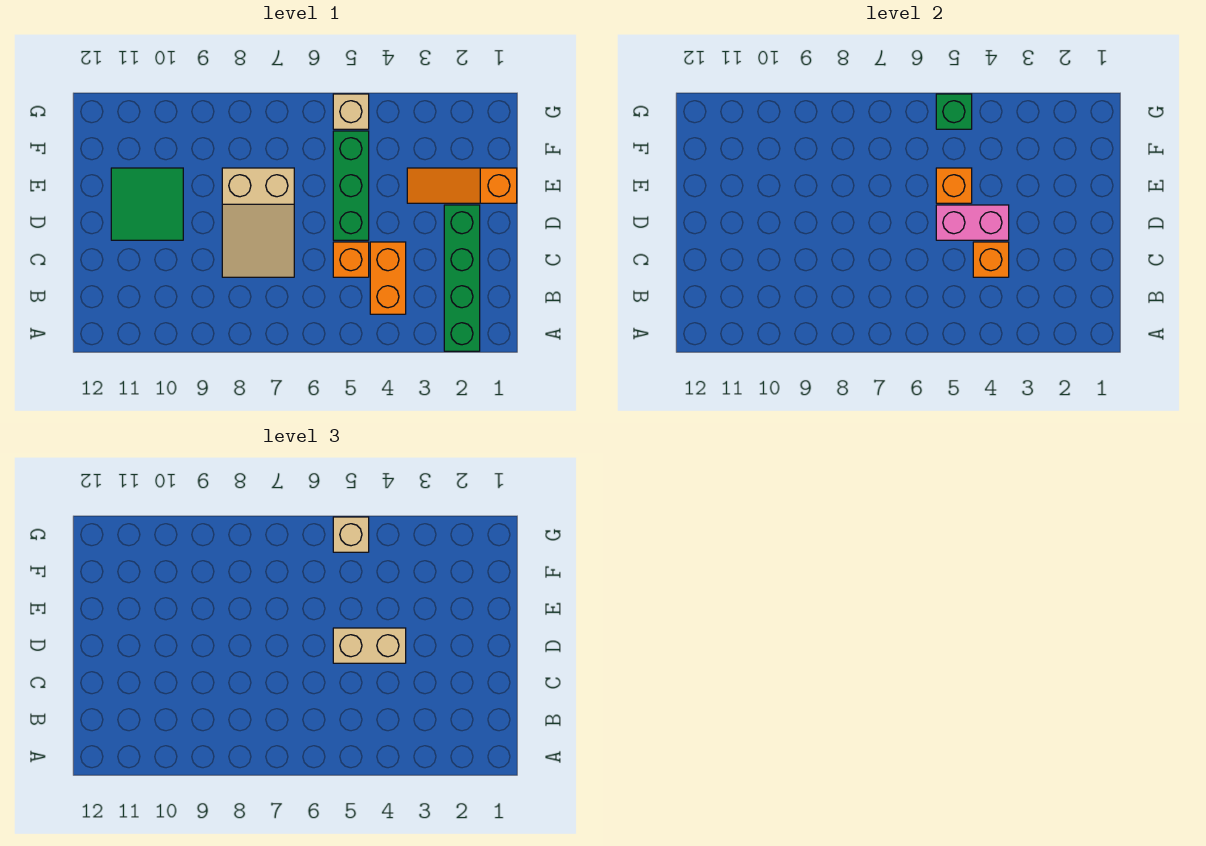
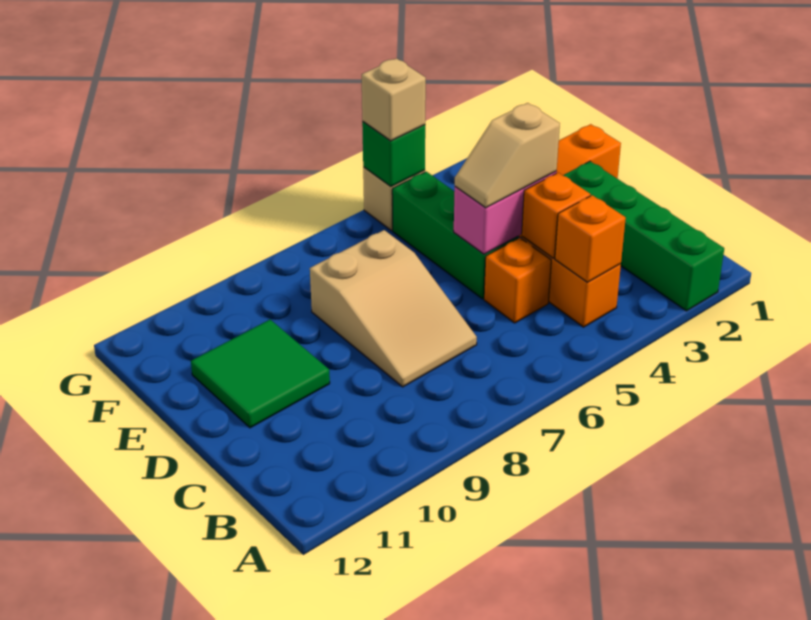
tan 1x2 brick [333,628,406,663] -> tan 1x2 slope [455,103,560,208]
orange 1x1 brick [936,168,972,203] -> orange 1x1 brick moved to [555,195,626,282]

